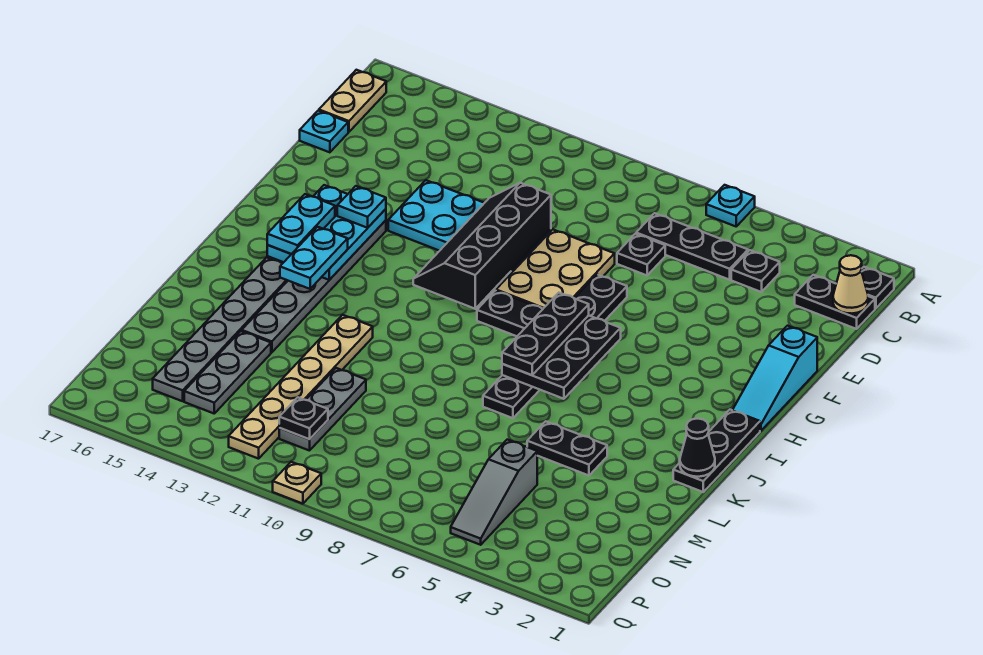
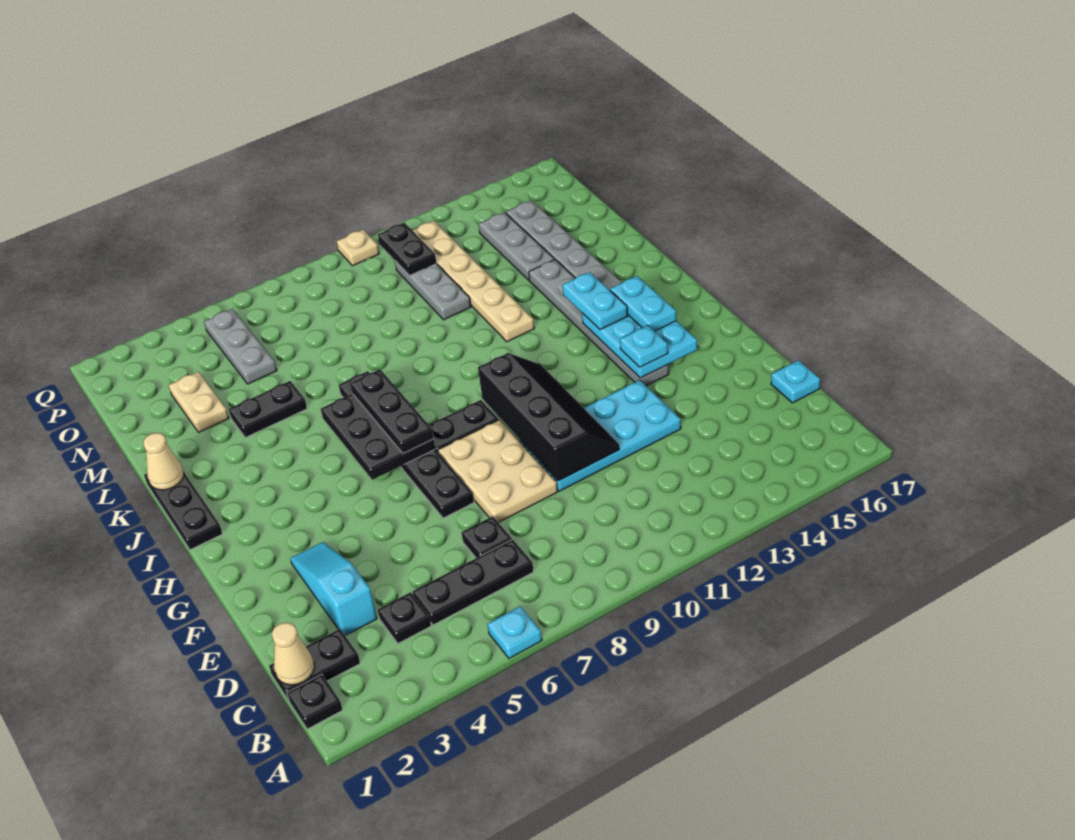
tan 1x2 plate [319,70,386,132] -> tan 1x2 plate moved to [169,372,229,432]
cyan 1x3 slope [733,326,817,431] -> cyan 1x3 slope moved to [290,542,377,635]
black 1x1 cone [680,419,715,477] -> tan 1x1 cone [143,433,184,490]
grey 1x3 slope [451,440,537,545] -> grey 1x3 plate [204,309,277,384]
black 1x1 plate [279,397,328,439] -> black 1x2 plate [378,223,437,276]

